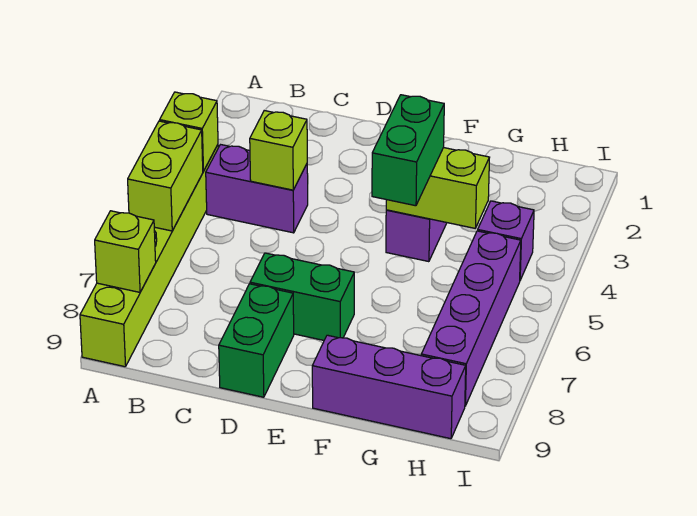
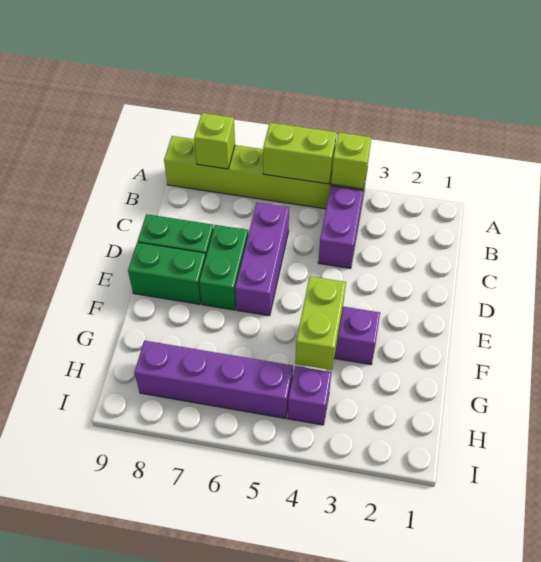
lime 1x1 brick [250,111,307,190] -> none
green 1x2 brick [372,95,444,206] -> green 1x2 brick moved to [128,242,206,304]
purple 1x3 brick [312,335,466,439] -> purple 1x3 brick moved to [235,203,289,316]

